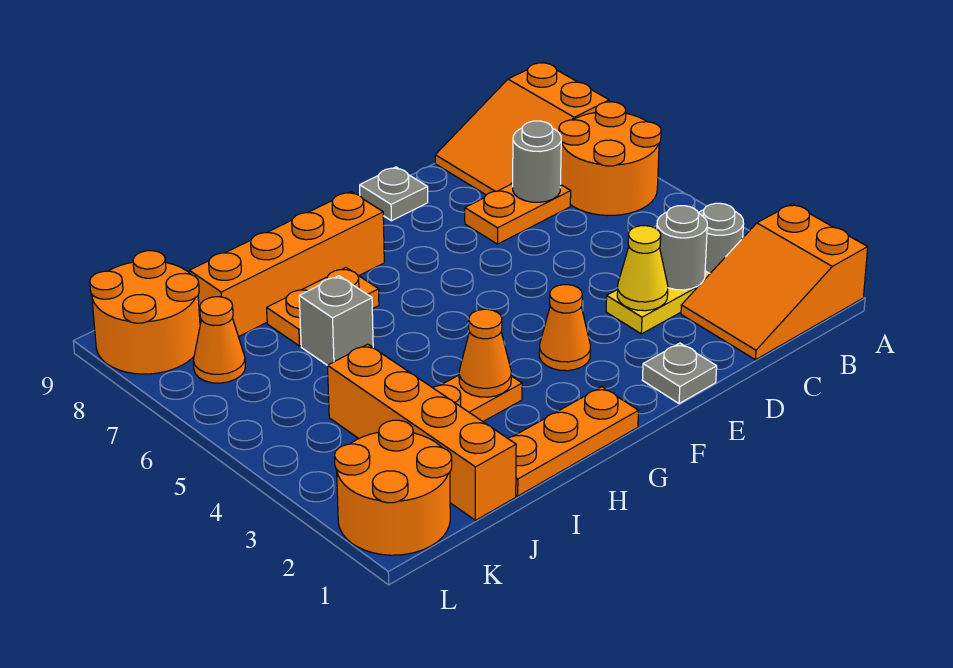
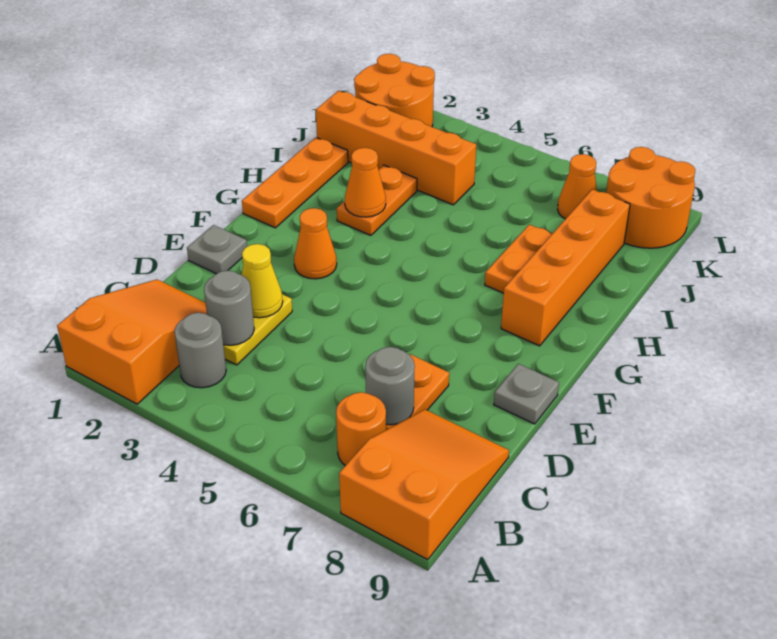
orange 2x2 round brick [559,102,661,216] -> orange 1x1 round brick [336,392,386,466]
grey 1x1 brick [299,276,373,365] -> none

